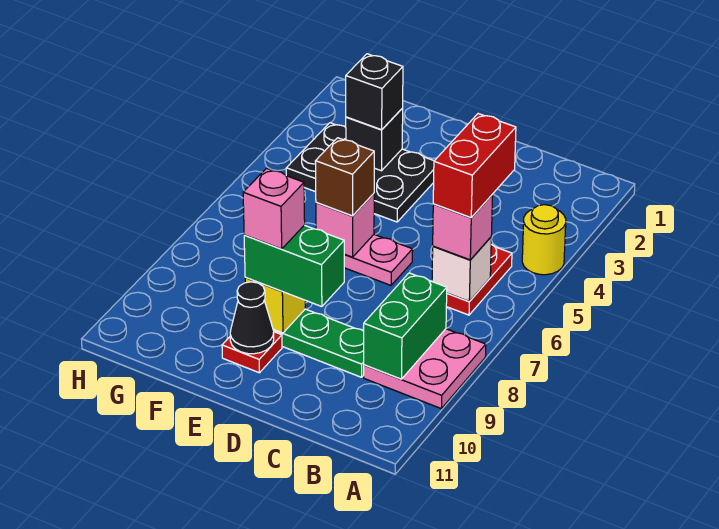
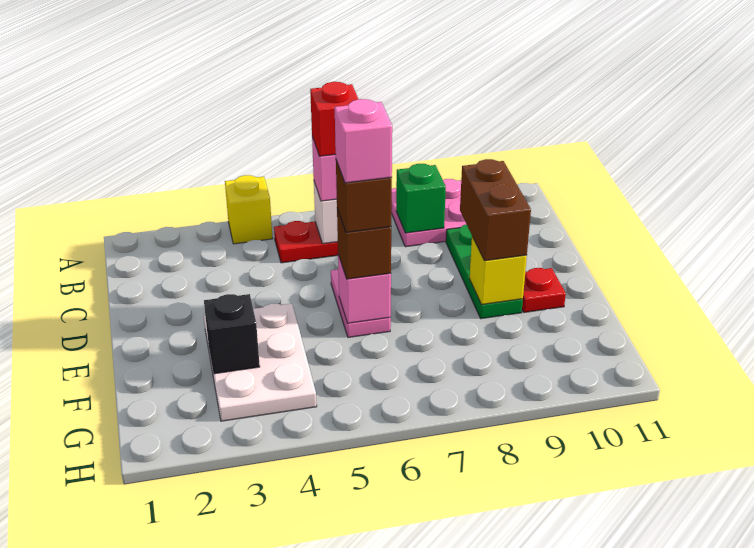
yellow 1x1 round brick [522,205,566,275] -> yellow 1x1 brick [225,175,273,244]
red 1x2 brick [433,114,516,218] -> red 1x1 brick [310,82,358,156]
green 1x2 brick [363,273,447,379] -> green 1x1 brick [396,164,446,233]
green 1x2 brick [244,225,345,307] -> brown 1x2 brick [460,159,531,261]
black 2x3 plate [286,123,434,222] -> white 2x3 plate [204,304,317,421]
none -> brown 1x1 brick [336,160,392,232]
pink 1x1 brick [243,168,305,249] -> pink 1x1 brick moved to [335,99,392,183]
black 1x1 cone [230,282,274,354] -> none
black 1x1 brick [346,54,403,130] -> none

